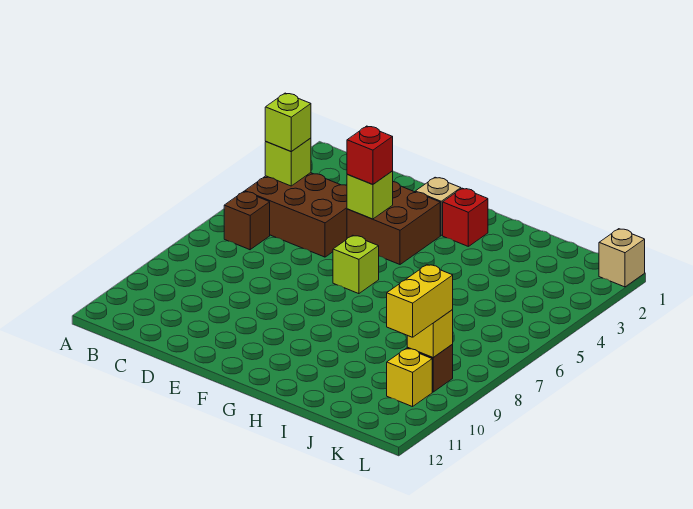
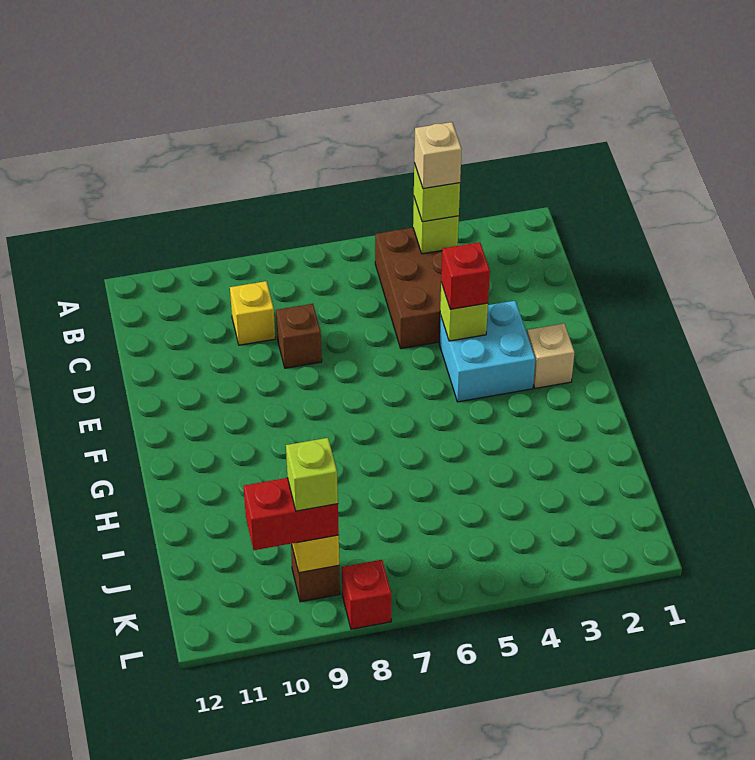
brown 1x1 brick [224,192,270,250] -> brown 1x1 brick moved to [276,304,322,368]
brown 2x2 brick [347,182,440,264] -> cyan 2x2 brick [439,301,535,402]
lime 1x1 brick [333,235,379,294] -> lime 1x1 brick moved to [286,438,338,511]
red 1x1 brick [443,188,488,246] -> red 1x1 brick moved to [342,560,391,629]
yellow 1x2 brick [387,265,453,337] -> red 1x2 brick [244,478,339,550]
yellow 1x1 brick [387,348,432,407] -> yellow 1x1 brick moved to [230,281,275,345]
tan 1x1 brick [599,229,645,287] -> tan 1x1 brick moved to [414,122,462,189]

